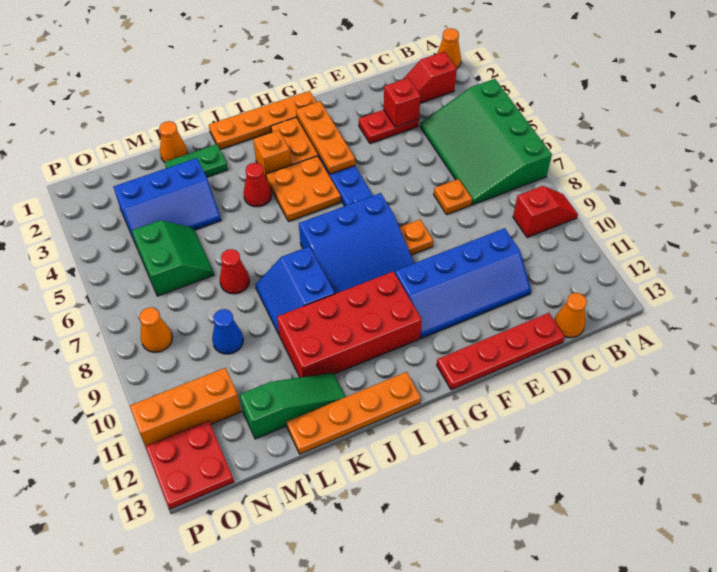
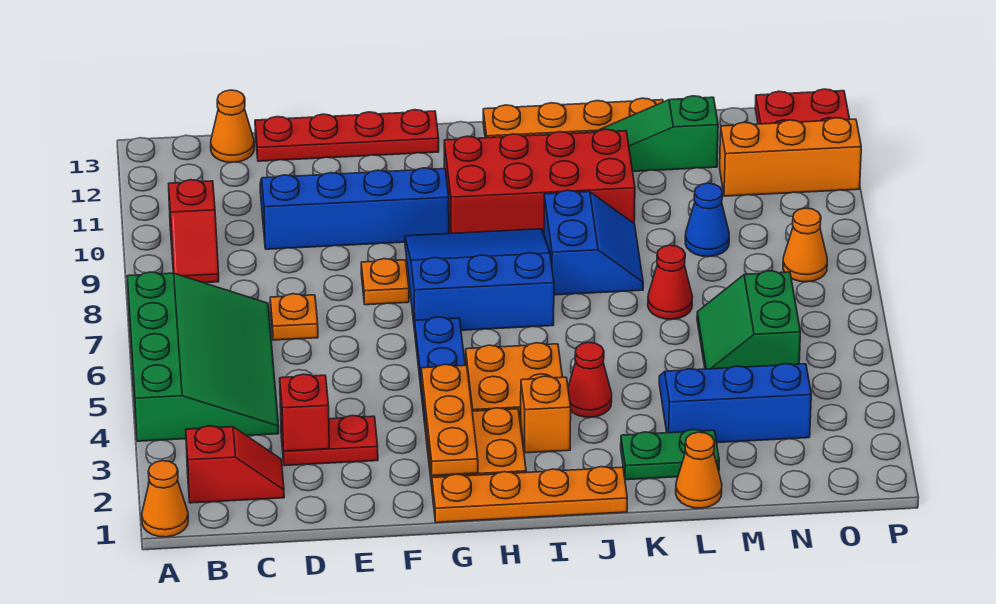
red 1x2 slope [513,186,578,238] -> red 1x2 slope turned to [169,180,219,283]

